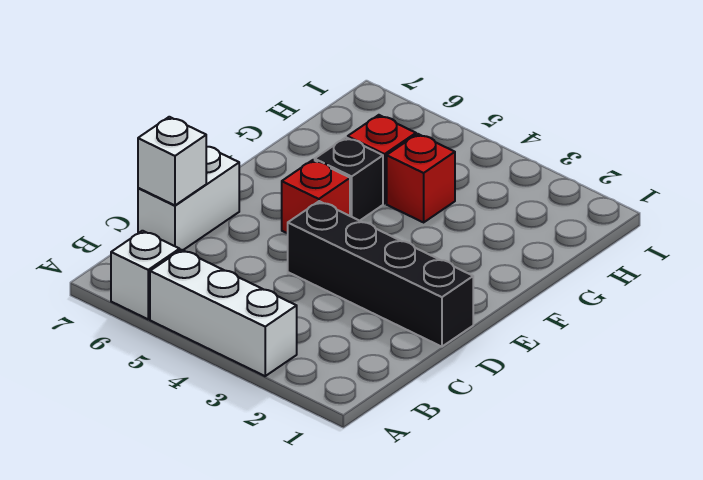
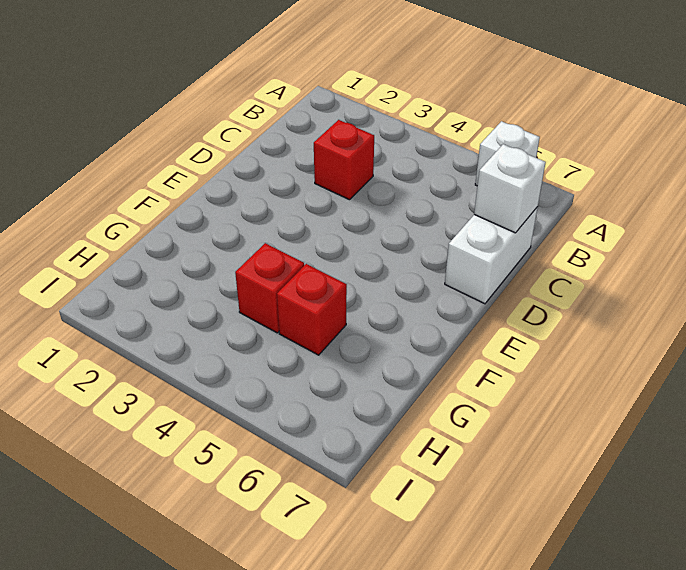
white 1x3 brick [150,250,297,376] -> none
black 1x4 brick [288,201,473,347] -> none
red 1x1 brick [282,160,350,233] -> red 1x1 brick moved to [314,120,374,200]
black 1x1 brick [315,138,383,221] -> none

